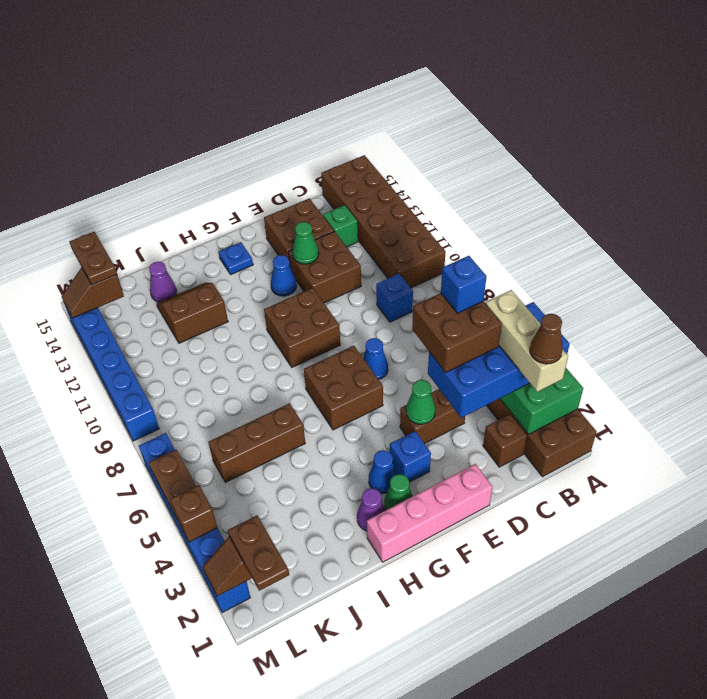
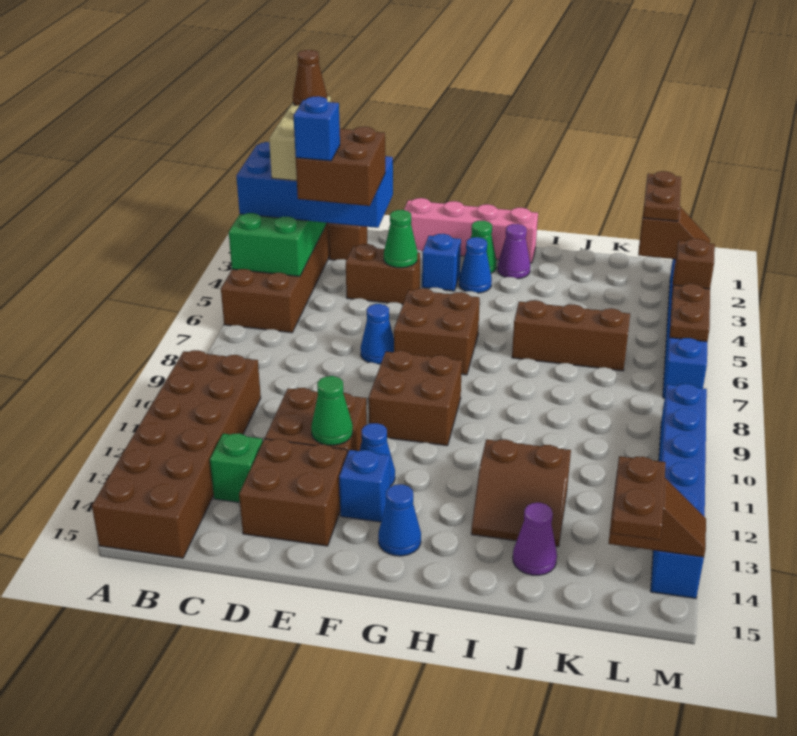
blue 1x1 brick [376,274,413,322] -> blue 1x1 brick moved to [339,450,390,522]
blue 1x1 plate [219,242,253,275] -> blue 1x1 cone [378,484,421,556]

